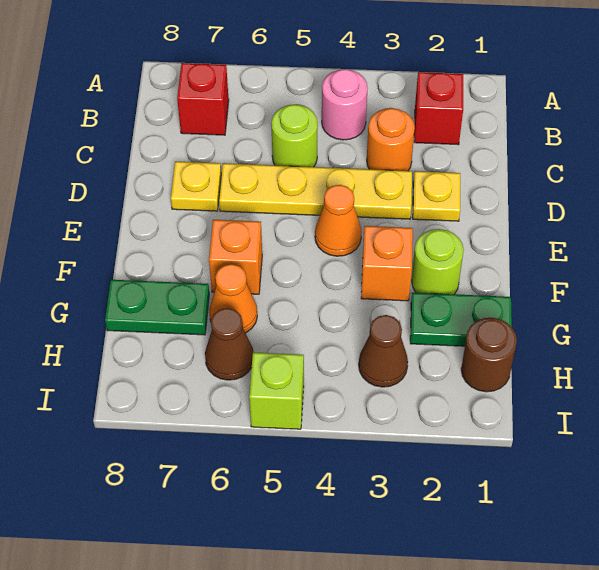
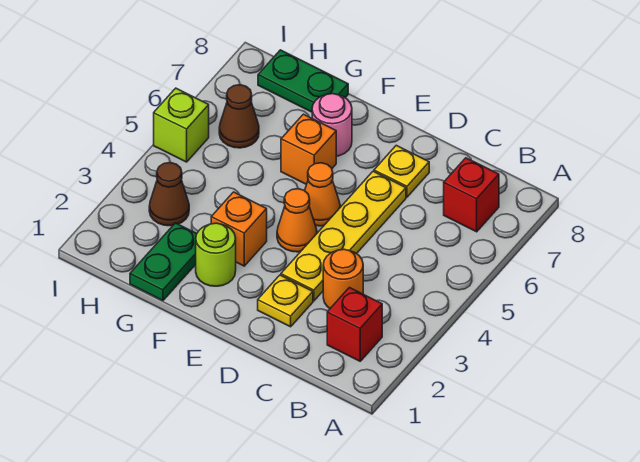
pink 1x1 round brick [322,69,368,140] -> pink 1x1 round brick moved to [312,94,352,156]
lime 1x1 round brick [271,105,318,167] -> none
orange 1x1 cone [209,264,257,333] -> orange 1x1 cone moved to [305,163,340,226]
green 1x2 plate [105,280,209,335] -> green 1x2 plate turned to [258,50,348,112]
brown 1x1 round brick [461,318,517,392] -> none

